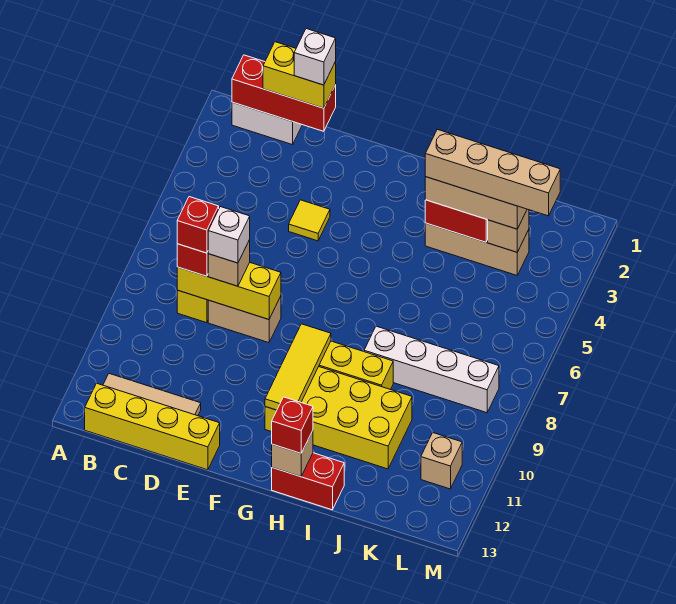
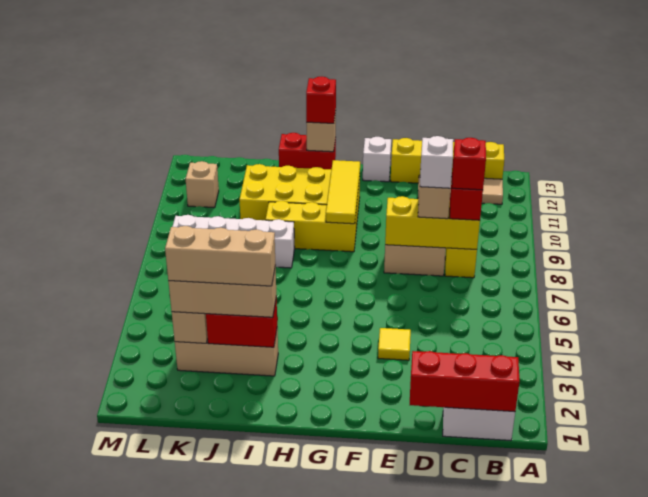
yellow 1x2 brick [263,42,336,108] -> none
white 1x1 brick [294,29,336,85] -> white 1x1 brick moved to [363,137,391,182]
tan 1x4 brick [425,129,560,216] -> tan 1x3 brick [165,226,275,286]

